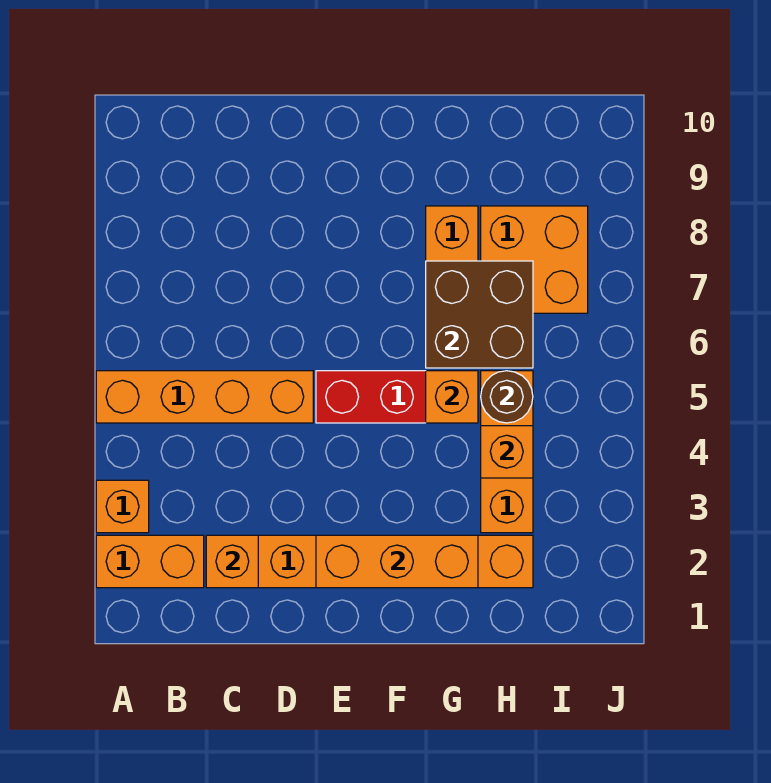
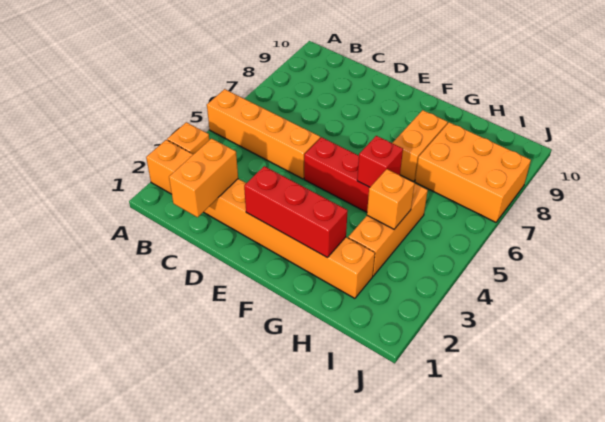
orange 1x1 brick [206,535,258,588] -> orange 1x2 brick [169,139,238,217]
orange 1x3 brick [316,535,478,588] -> red 1x3 brick [244,166,348,257]
orange 1x1 brick [426,371,478,423] -> red 1x1 brick [357,136,403,187]
brown 2x2 brick [426,261,533,368] -> none
brown 1x1 round brick [481,371,533,423] -> none
orange 2x2 brick [481,206,588,313] -> orange 2x3 brick [415,122,531,222]

